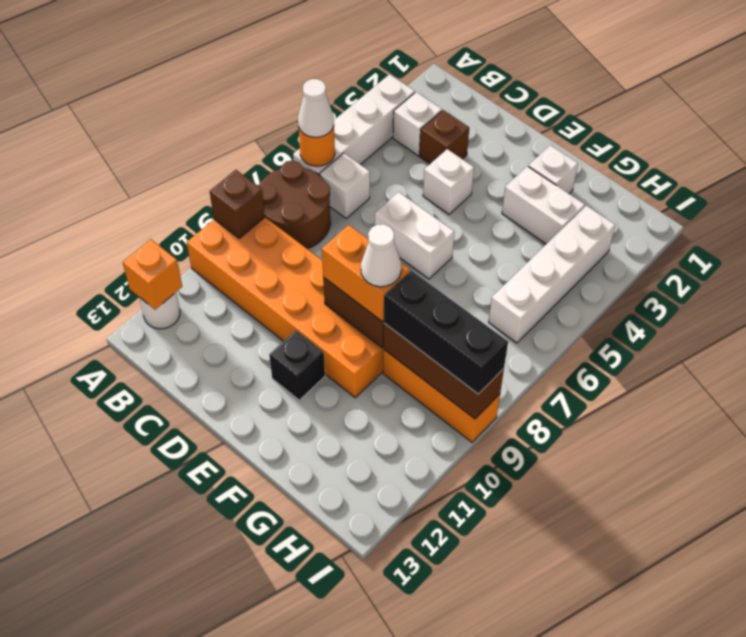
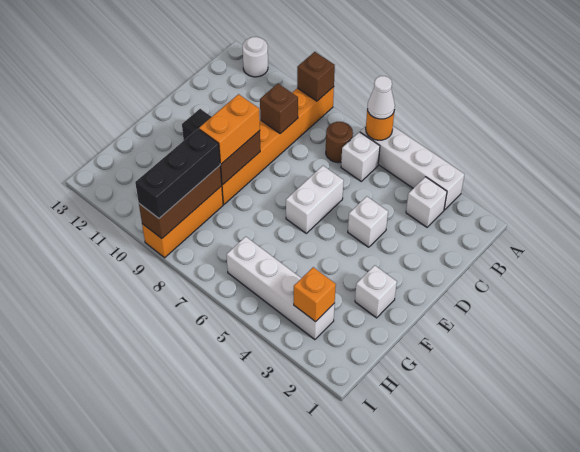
brown 2x2 round brick [257,161,330,249] -> brown 1x1 round brick [326,122,353,163]
orange 2x6 brick [187,218,384,398] -> orange 1x6 brick [222,87,334,204]
orange 1x1 brick [123,239,182,310] -> orange 1x1 brick moved to [294,267,336,322]
brown 1x1 brick [420,110,469,164] -> brown 1x1 brick moved to [260,84,298,134]
white 1x2 brick [502,166,585,244] -> none
white 1x1 cone [361,224,401,287] -> none

